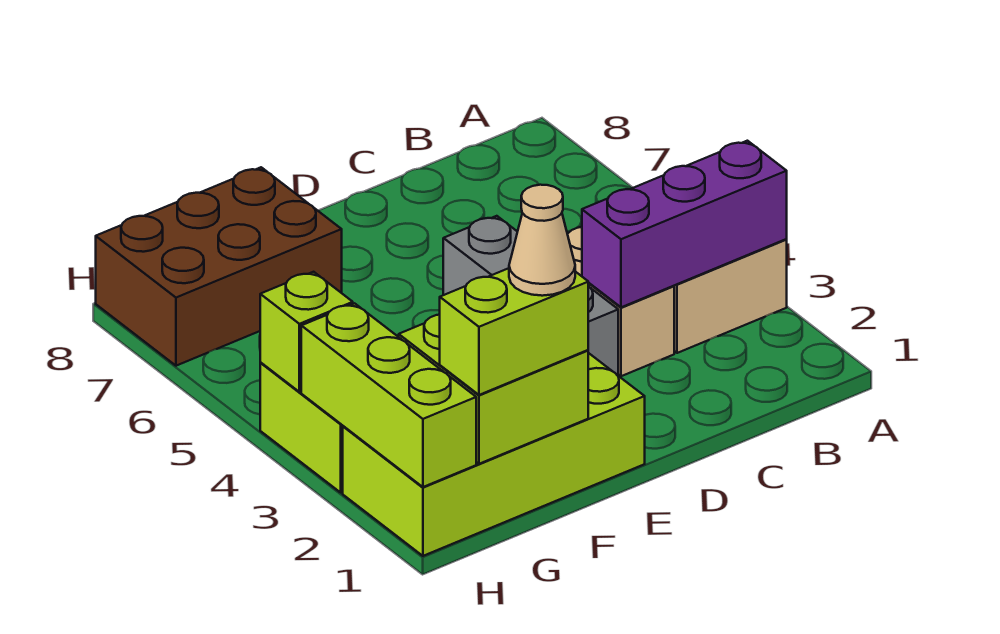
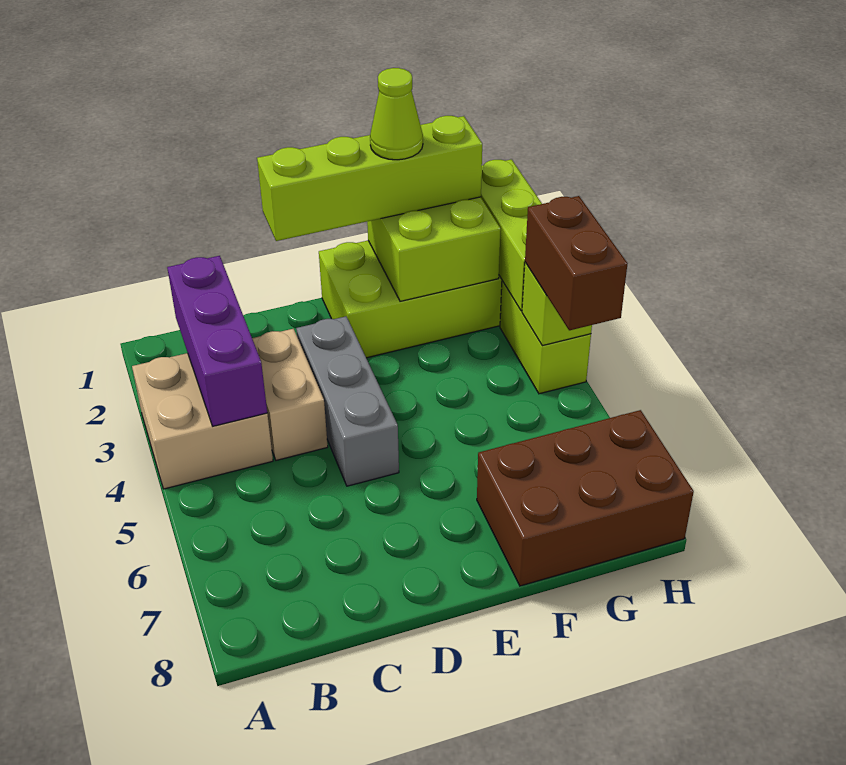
purple 1x3 brick [582,141,787,307] -> purple 1x3 brick turned to [167,256,267,426]
lime 1x2 brick [440,268,588,395] -> lime 1x4 brick [257,116,482,241]
tan 1x1 cone [509,185,575,296] -> lime 1x1 cone [370,68,423,160]
none -> brown 1x2 brick [525,196,628,330]

